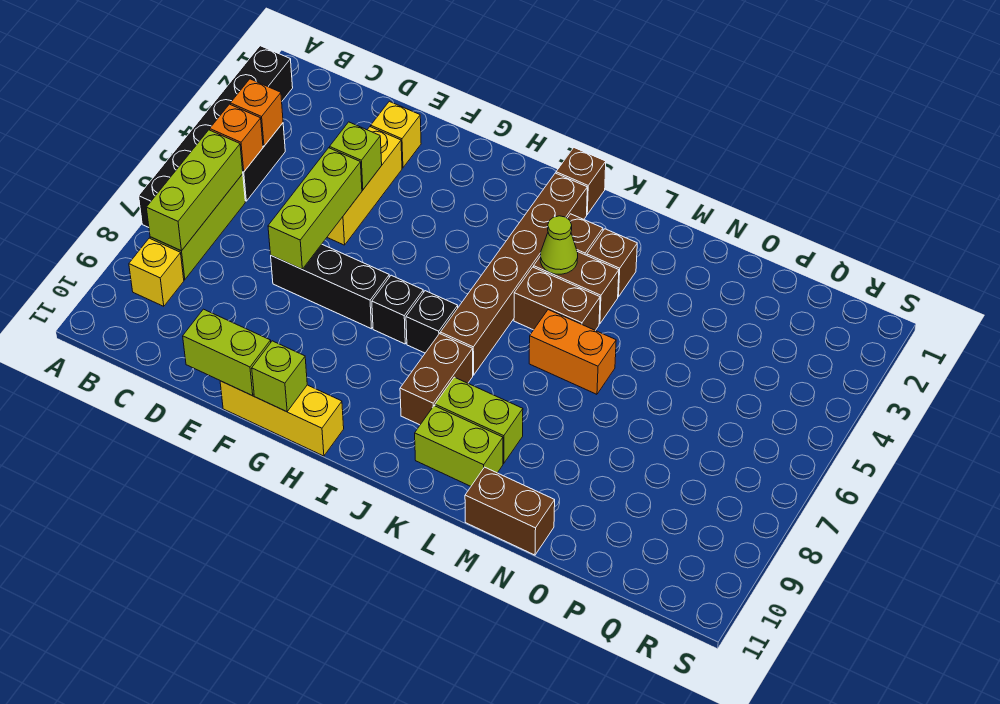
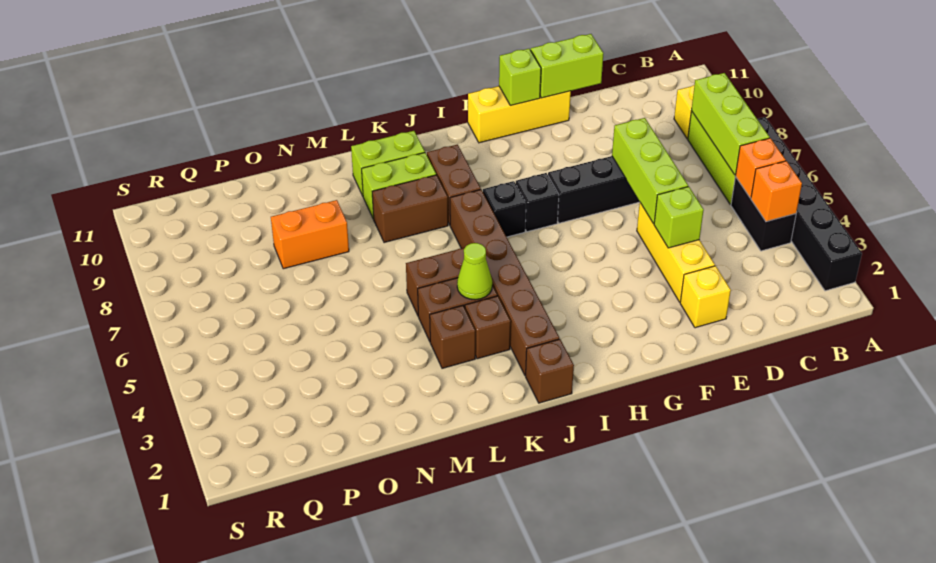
orange 1x2 brick [529,310,616,394] -> orange 1x2 brick moved to [271,200,349,269]
brown 1x2 brick [465,467,555,555] -> brown 1x2 brick moved to [372,175,448,243]

